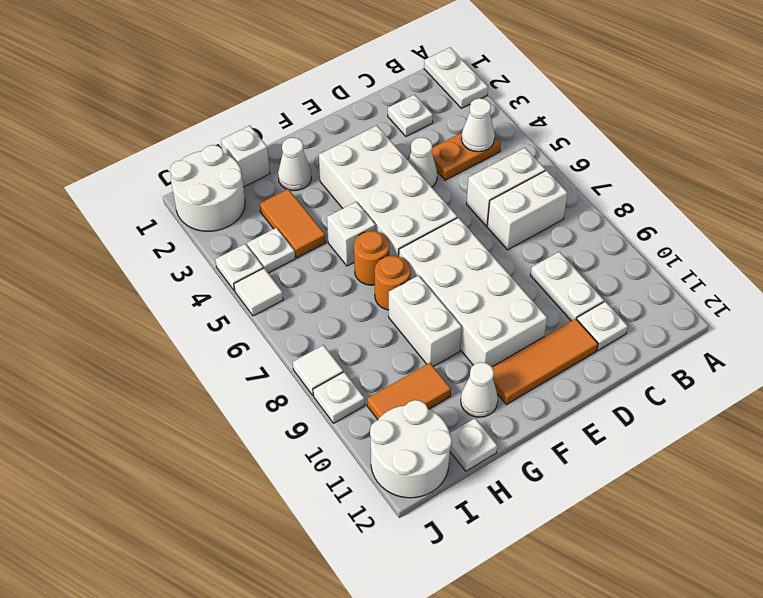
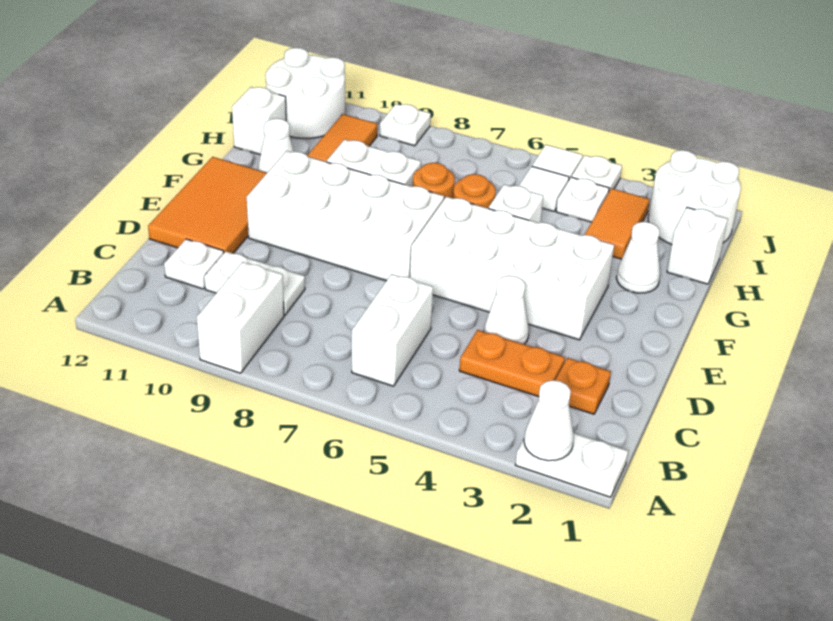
orange 1x2 plate [432,133,501,180] -> orange 1x2 plate turned to [459,330,565,397]
white 1x1 cone [461,98,495,152] -> white 1x1 cone moved to [524,380,574,461]
white 1x2 brick [487,170,568,250] -> white 1x2 brick moved to [197,262,284,373]
white 1x1 plate [388,95,433,136] -> orange 1x1 plate [555,358,611,414]
orange 1x3 tile [492,319,598,405] -> orange 2x3 tile [148,157,267,254]
orange 1x2 tile [259,189,326,258] -> orange 1x2 tile turned to [585,188,650,259]
white 1x1 plate [450,418,497,471] -> white 1x1 brick [232,87,286,155]
white 1x1 tile [293,345,343,395] -> white 1x1 tile moved to [519,166,569,211]

